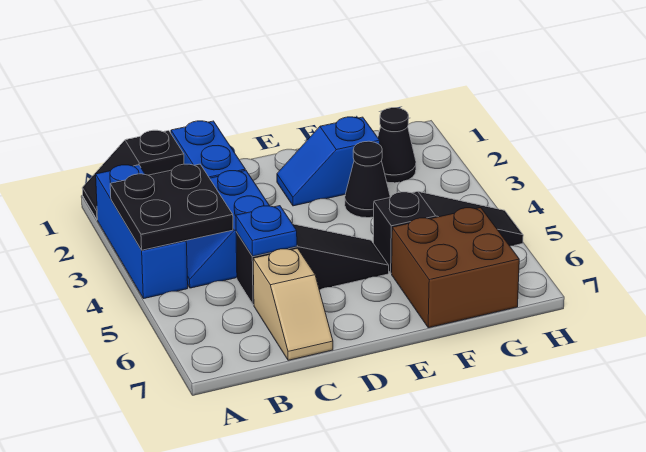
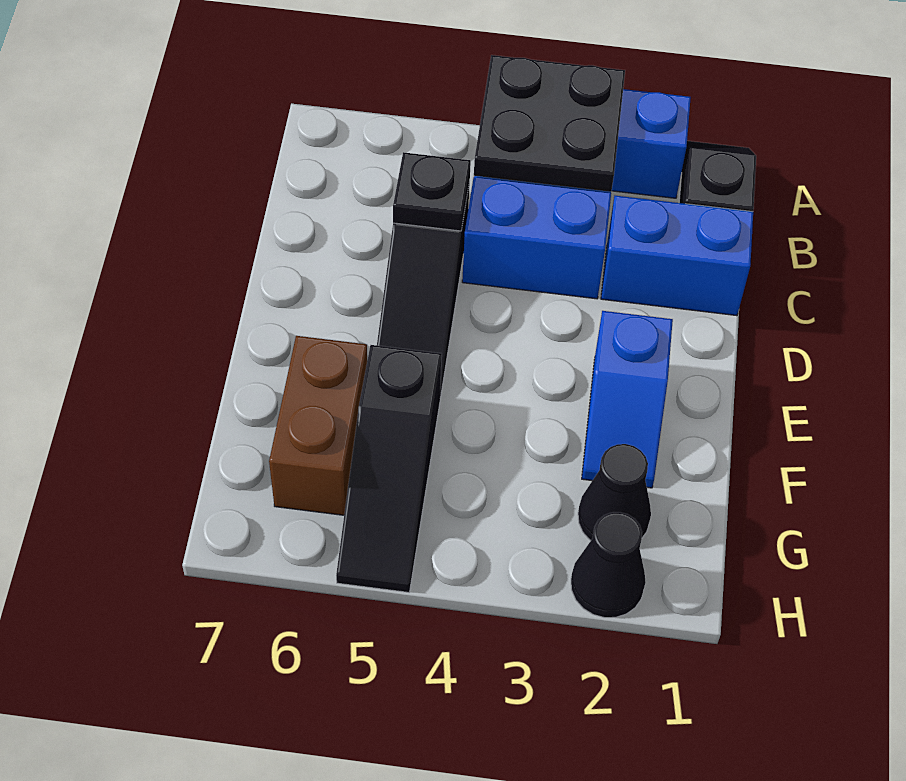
blue 1x1 plate [236,206,297,256] -> black 1x1 plate [393,152,471,231]
tan 1x2 slope [253,248,333,360] -> none
blue 1x2 slope [277,117,380,206] -> blue 1x2 slope turned to [582,311,673,488]
black 1x1 cone [345,141,390,218] -> black 1x1 cone moved to [571,512,646,618]
brown 2x2 brick [392,208,519,328] -> brown 1x2 brick [269,336,367,515]

